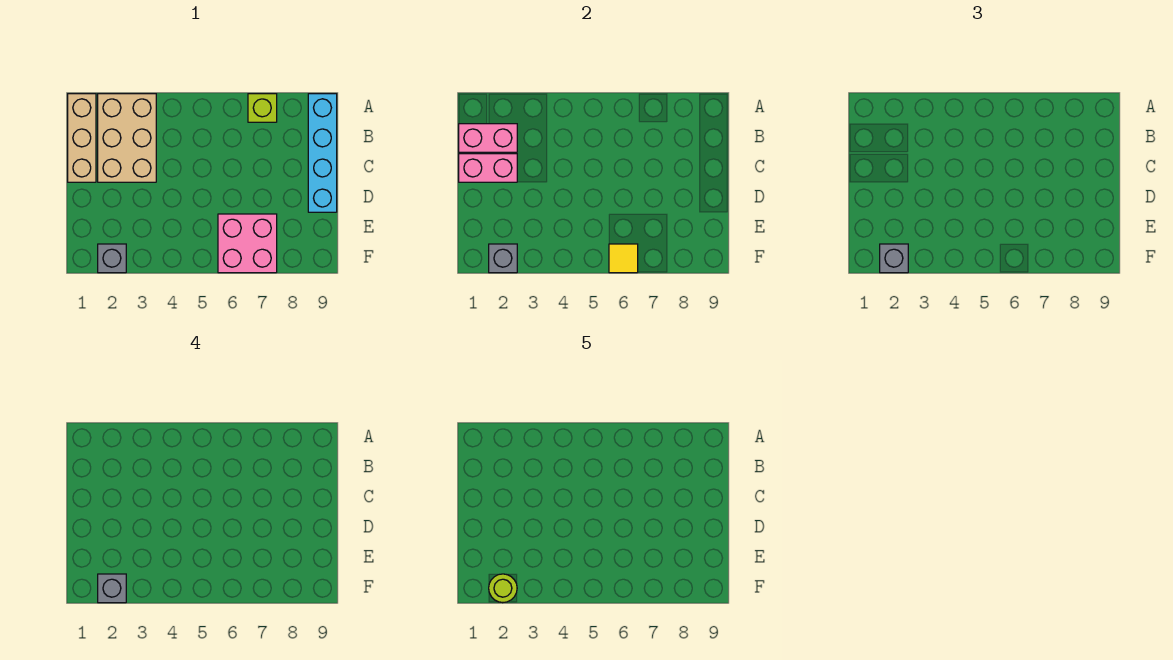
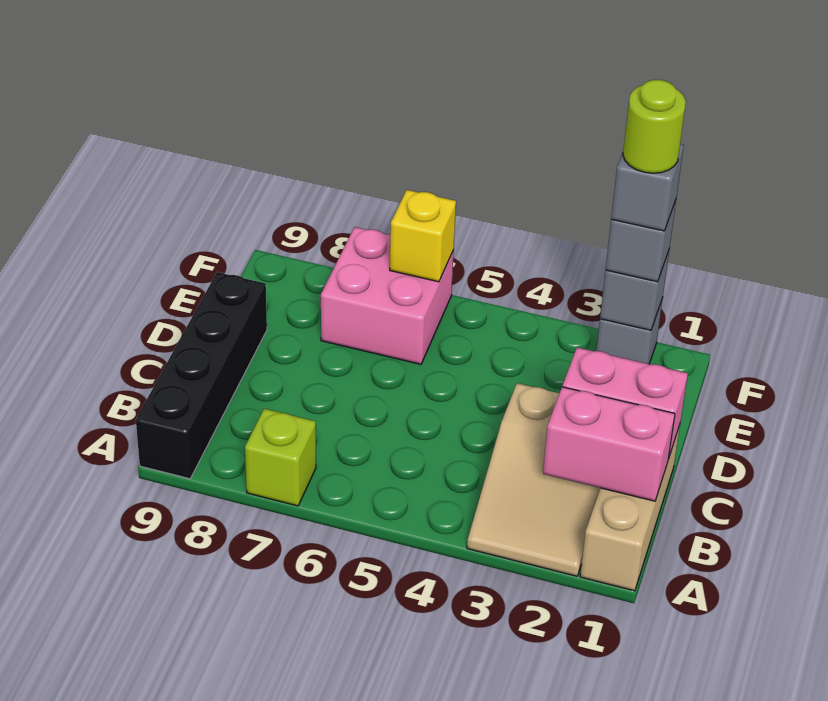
tan 2x3 brick [98,94,156,182] -> tan 2x3 slope [467,383,600,576]
cyan 1x4 brick [308,94,337,212] -> black 1x4 brick [136,272,267,479]
yellow 1x1 tile [609,244,638,273] -> yellow 1x1 brick [390,190,456,282]

